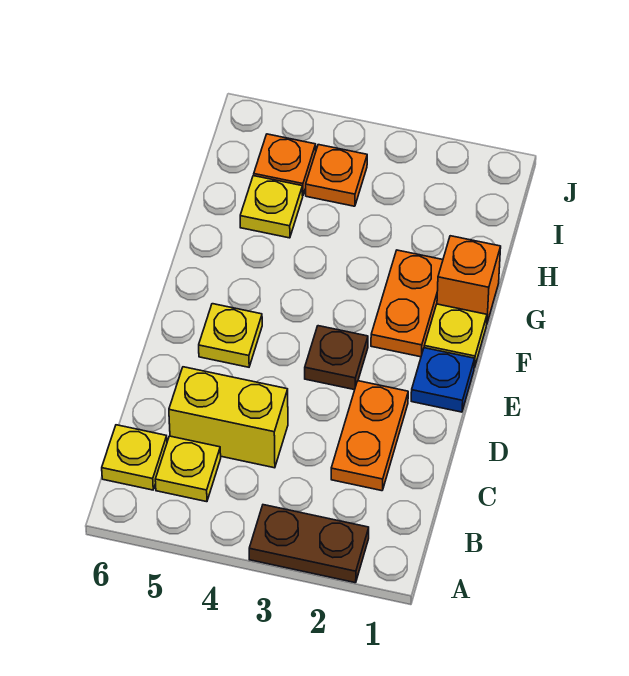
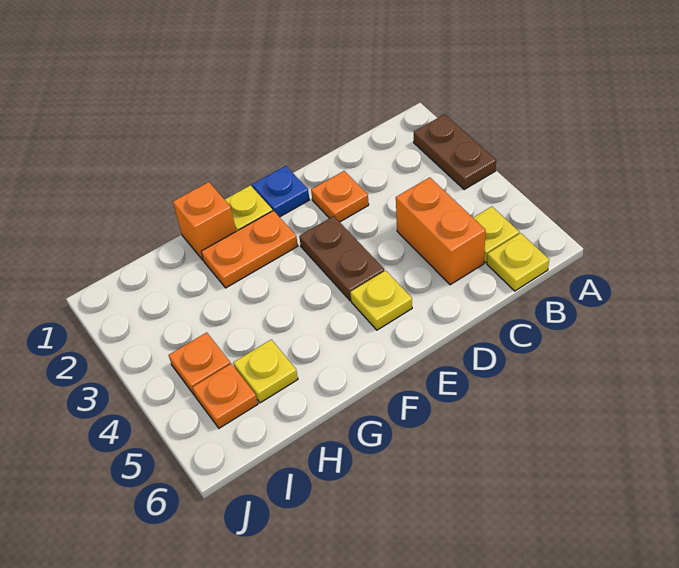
orange 1x2 plate [331,381,408,491] -> orange 1x1 plate [311,171,369,222]
yellow 1x2 brick [169,367,288,468] -> orange 1x2 brick [396,177,486,285]
brown 1x1 plate [305,326,368,390] -> brown 1x2 plate [299,216,384,301]

